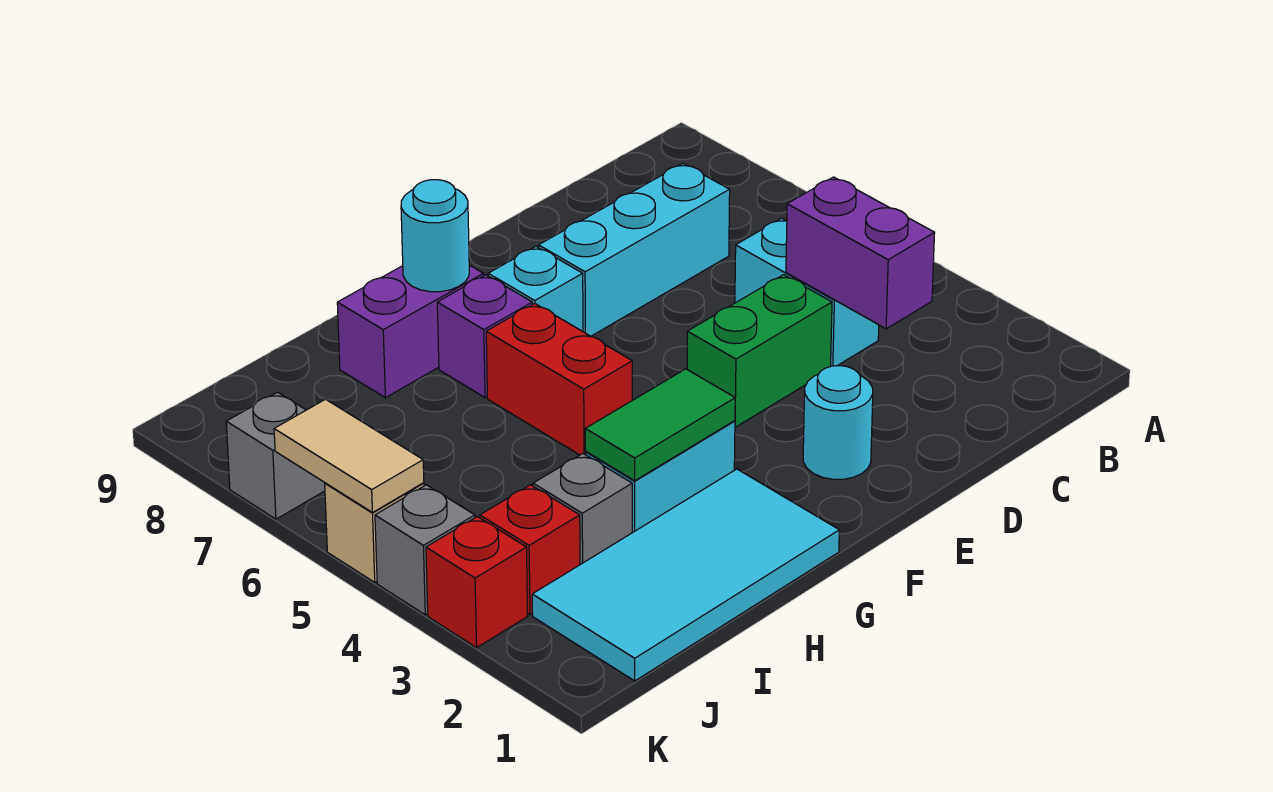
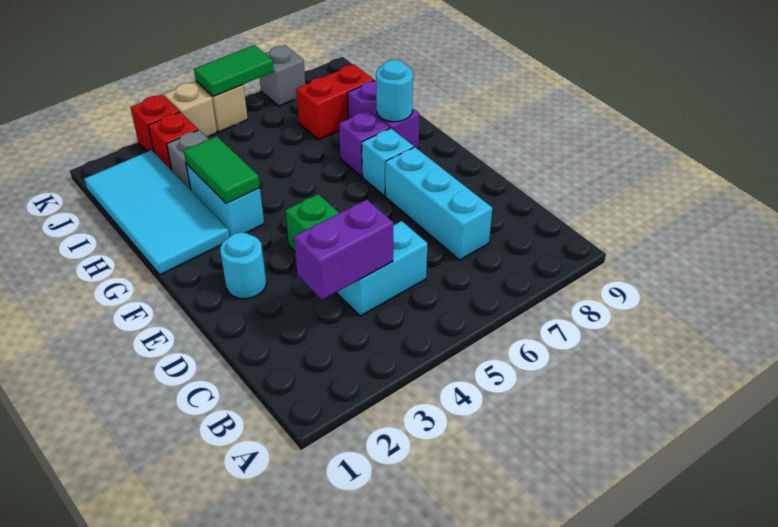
red 1x2 brick [486,304,632,455] -> red 1x2 brick moved to [296,64,374,140]
grey 1x1 brick [375,485,475,615] -> tan 1x1 brick [164,82,217,137]
tan 1x2 tile [274,399,424,512] -> green 1x2 tile [194,45,274,97]

